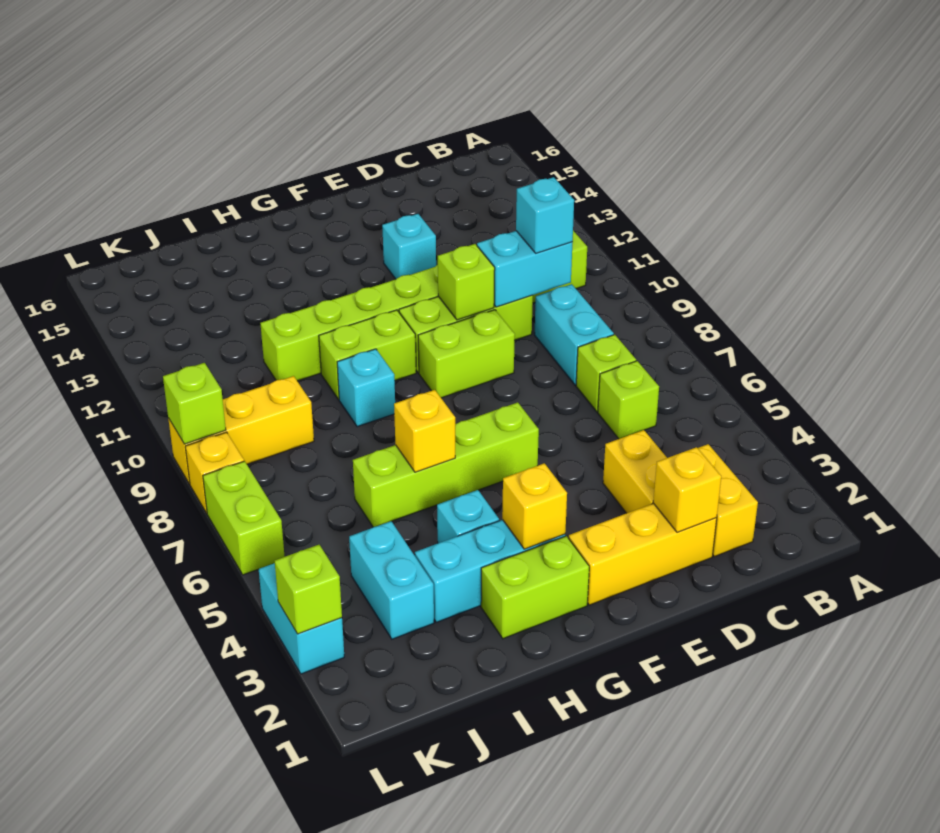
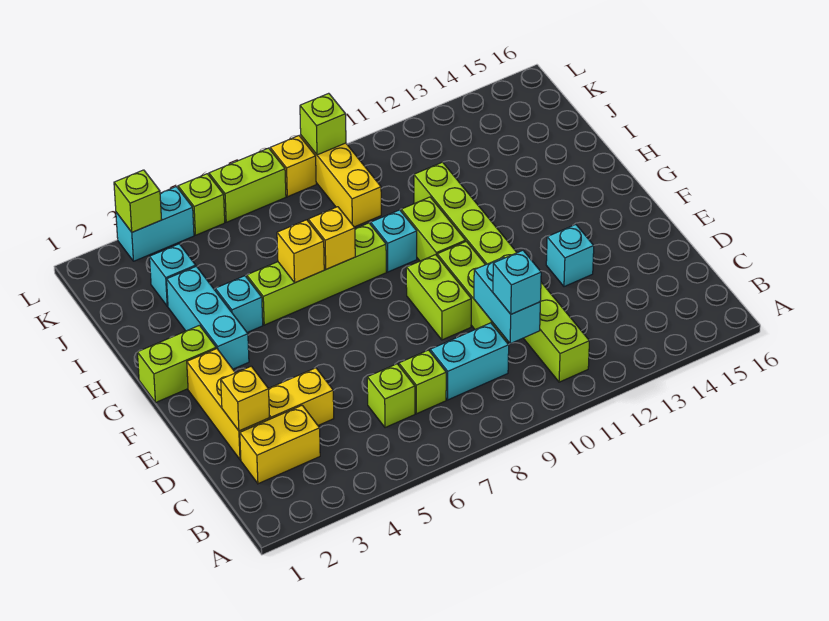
lime 1x1 brick [438,244,495,320] -> lime 1x1 brick moved to [178,174,225,235]
lime 1x4 brick [353,402,539,527] -> lime 1x4 brick turned to [247,223,386,325]
lime 1x2 brick [481,536,589,639] -> lime 1x2 brick turned to [137,325,216,402]
yellow 1x1 brick [502,463,567,549] -> yellow 1x1 brick moved to [308,207,355,269]
cyan 1x2 brick [349,521,434,639] -> cyan 1x1 brick [150,244,196,306]

